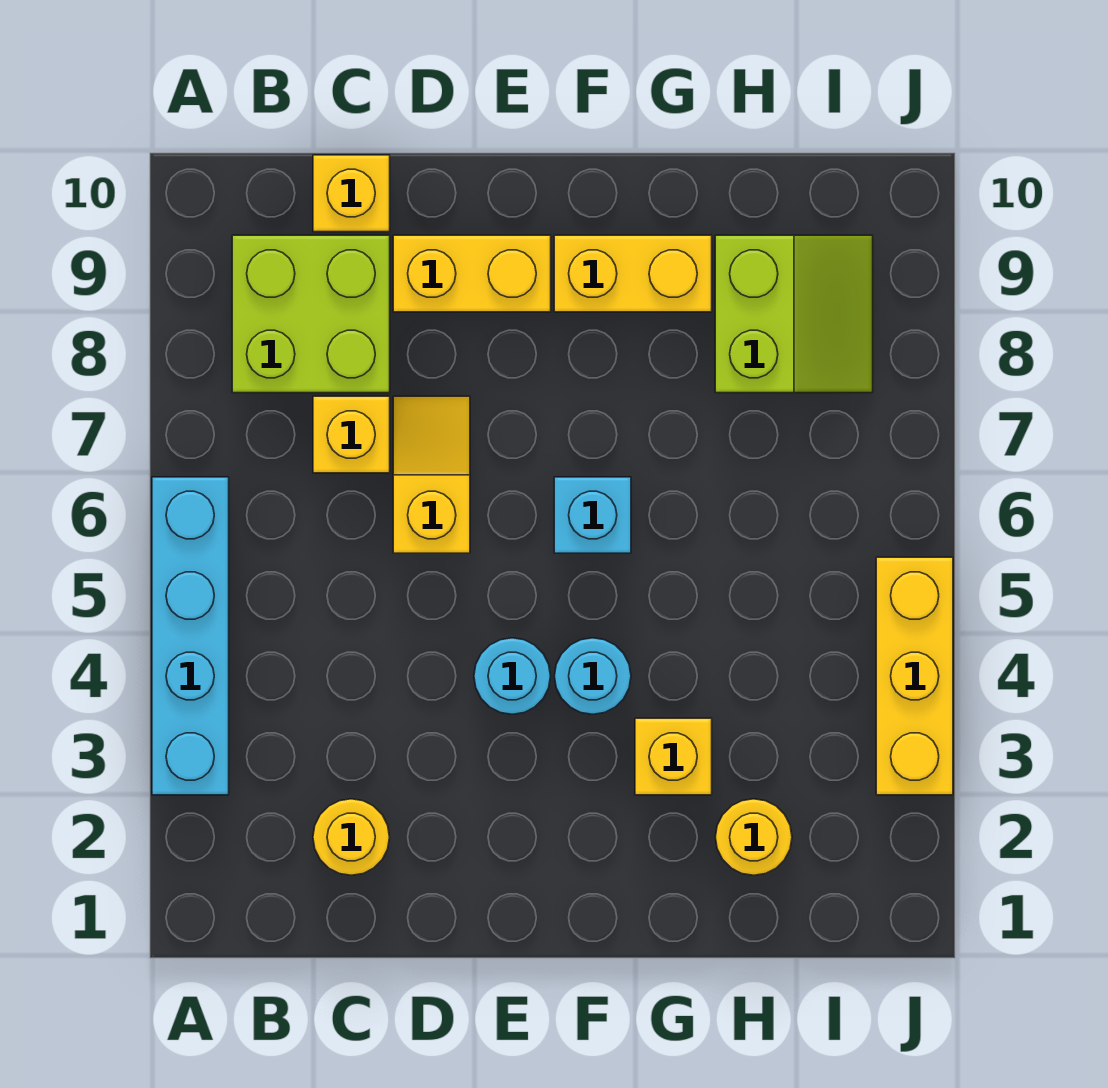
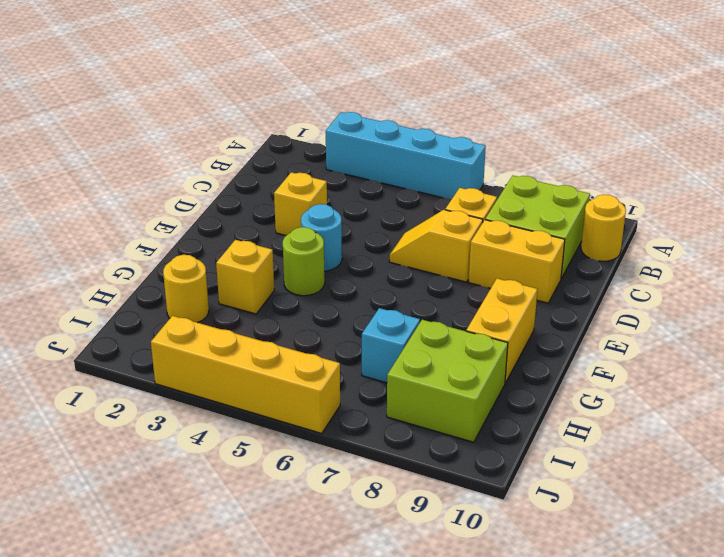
yellow 1x1 round brick [313,799,390,875] -> yellow 1x1 round brick moved to [581,195,626,261]
yellow 1x1 brick [313,155,390,232] -> yellow 1x1 brick moved to [274,172,327,236]
yellow 1x2 slope [393,396,470,553] -> yellow 1x2 slope turned to [390,210,483,282]
yellow 1x2 brick [393,235,551,312] -> yellow 1x2 brick turned to [469,220,565,303]
cyan 1x1 round brick [554,638,631,714] -> lime 1x1 round brick [283,227,325,296]
cyan 1x1 brick [554,477,631,553] -> cyan 1x1 brick moved to [362,308,420,383]
lime 2x2 slope [715,235,873,393] -> lime 2x2 brick [387,320,508,442]
yellow 1x3 brick [876,557,953,795] -> yellow 1x4 brick [151,316,340,434]

